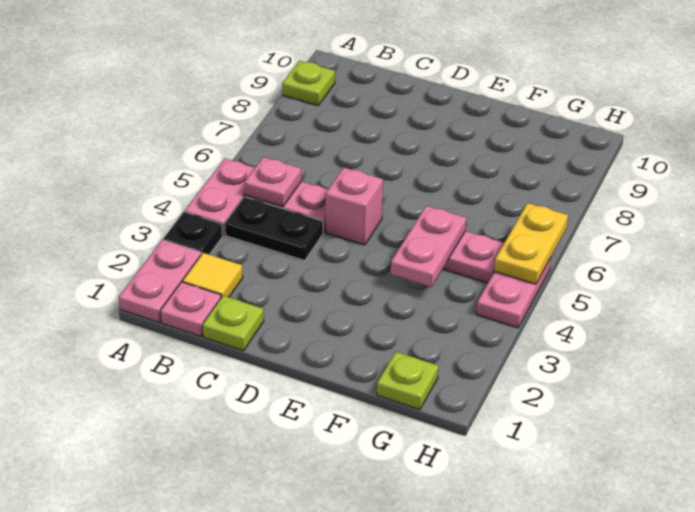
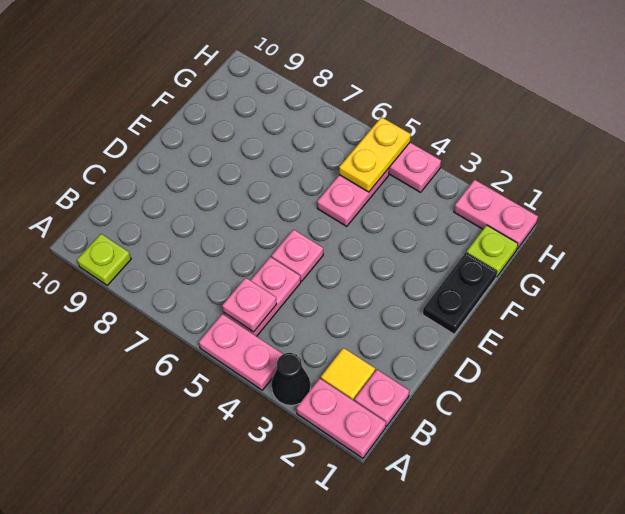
black 1x1 plate [163,212,223,255] -> black 1x1 cone [271,353,311,406]
black 1x2 plate [225,197,323,261] -> black 1x2 plate moved to [423,253,497,334]
lime 1x1 plate [202,296,264,351] -> none
pink 1x1 brick [326,167,383,245] -> pink 1x1 plate [272,229,323,281]
pink 1x2 plate [391,206,466,287] -> pink 1x2 plate moved to [454,180,538,249]
yellow 1x2 plate [494,203,568,284] -> yellow 1x2 plate turned to [339,117,411,192]

